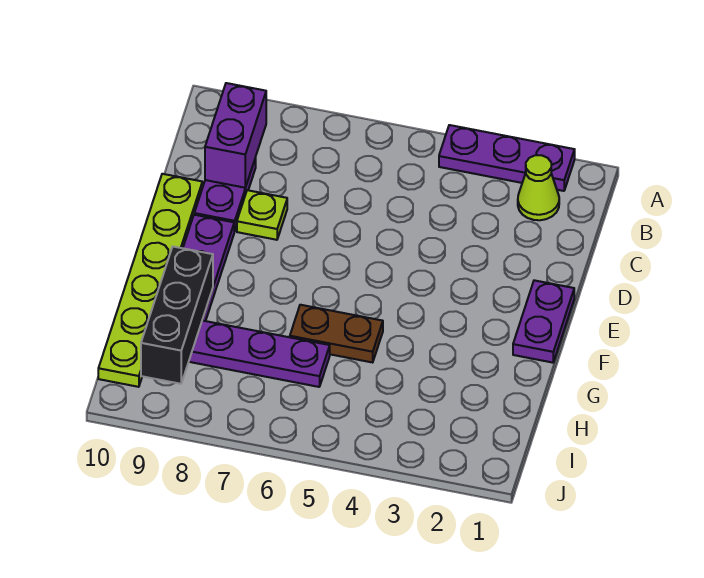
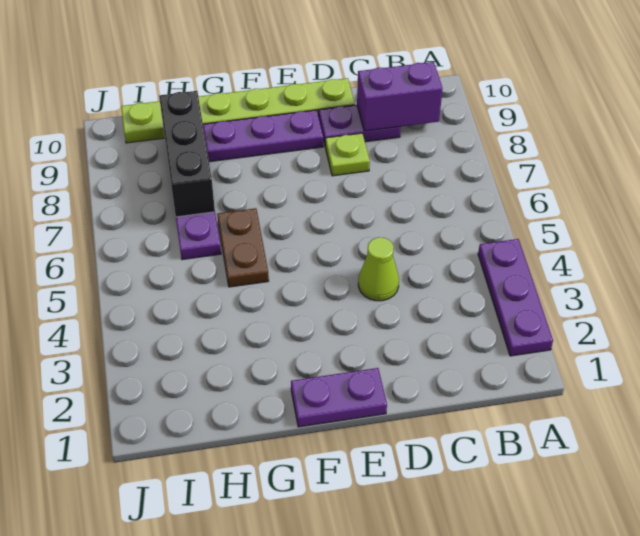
lime 1x1 cone [518,155,559,220] -> lime 1x1 cone moved to [358,237,399,301]
black 1x3 brick [141,247,213,384] -> black 1x3 brick turned to [159,91,215,217]

